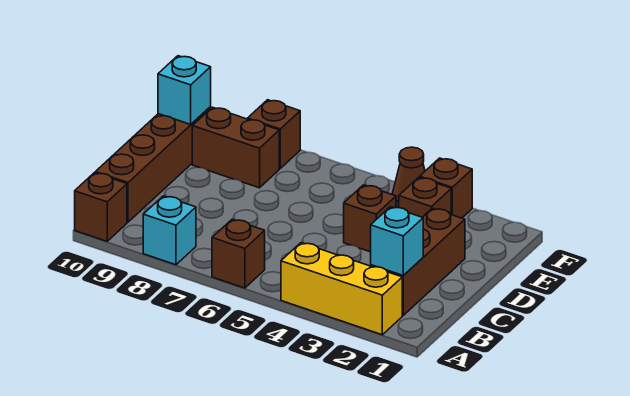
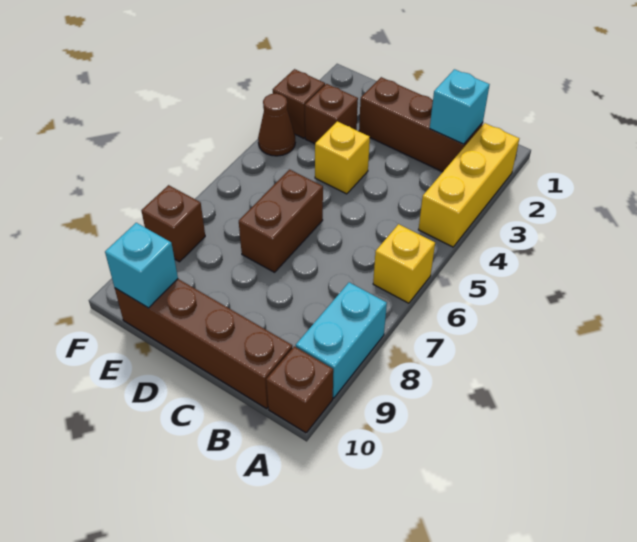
brown 1x1 brick [212,219,265,288] -> yellow 1x1 brick [373,224,435,303]
cyan 1x1 brick [143,196,196,265] -> cyan 1x2 brick [296,282,387,398]
brown 1x1 brick [344,185,396,252] -> yellow 1x1 brick [315,121,370,194]
brown 1x2 brick [192,107,279,188] -> brown 1x2 brick moved to [239,170,323,272]

